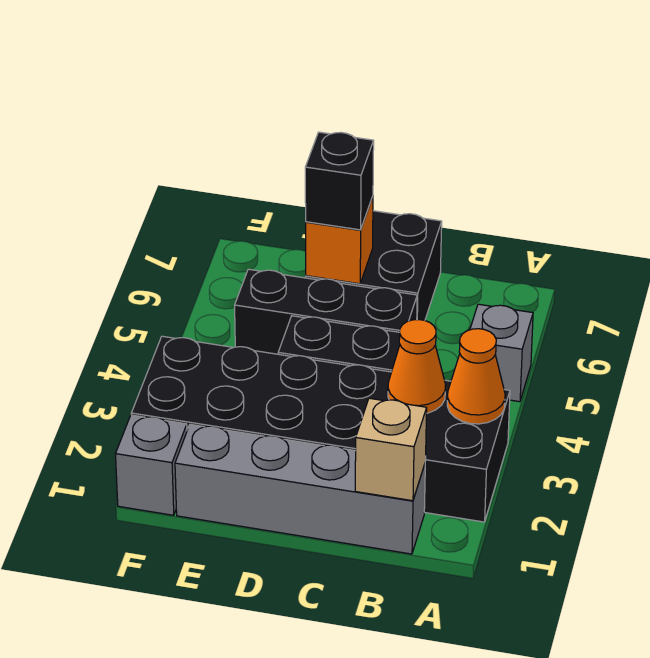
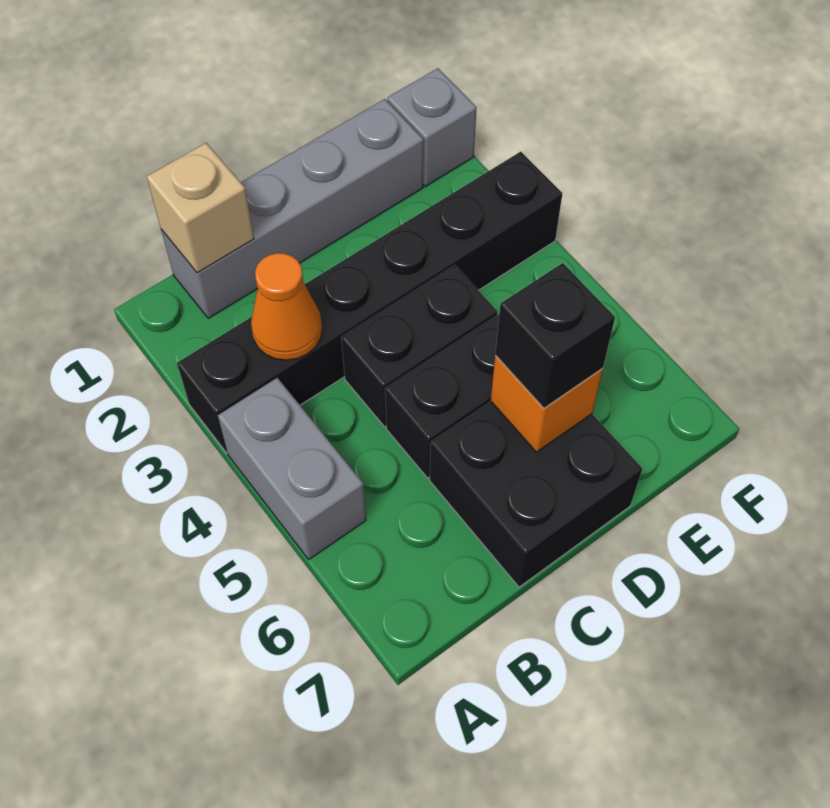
black 2x6 brick [131,336,510,522] -> black 1x6 brick [177,152,562,453]
orange 1x1 cone [447,329,505,424] -> none
grey 1x1 brick [470,304,533,402] -> grey 1x2 brick [218,378,366,559]

